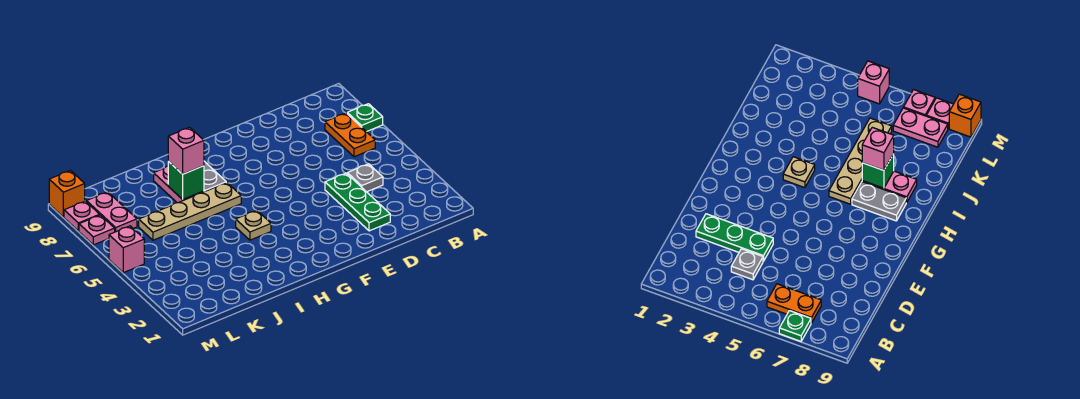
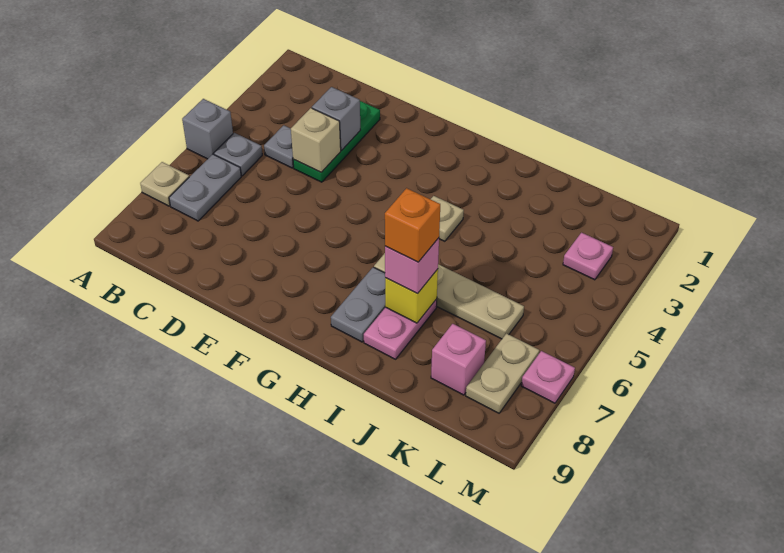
none -> grey 1x1 brick [182,99,233,159]
green 1x1 plate [347,104,383,132] -> tan 1x1 plate [140,162,189,206]
none -> grey 1x1 plate [214,133,262,176]
orange 1x2 plate [325,113,375,157] -> grey 1x2 plate [169,154,241,221]
none -> grey 1x1 brick [312,87,360,150]
none -> tan 1x1 brick [291,108,341,172]
green 1x1 brick [168,162,204,199] -> yellow 1x1 brick [385,269,438,323]
pink 1x2 plate [86,192,137,232] -> tan 1x2 plate [466,333,539,413]
pink 1x1 brick [109,226,144,273] -> pink 1x1 brick moved to [431,324,486,395]
pink 1x1 plate [64,201,100,231] -> pink 1x1 plate moved to [563,233,613,280]
orange 1x1 brick [49,170,85,217] -> orange 1x1 brick moved to [385,188,440,262]

